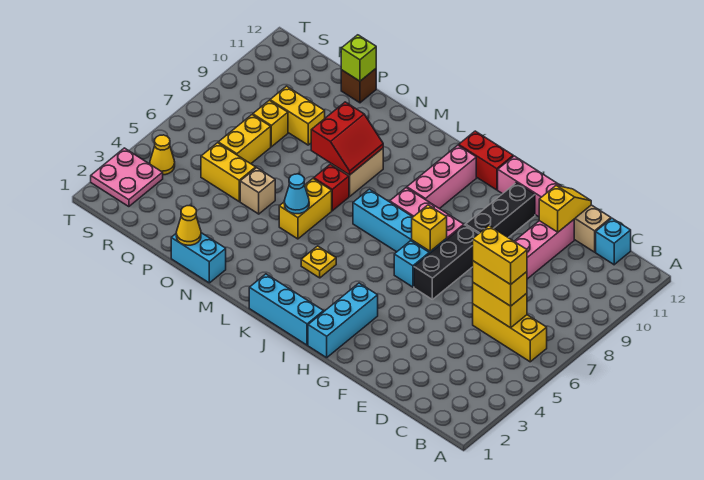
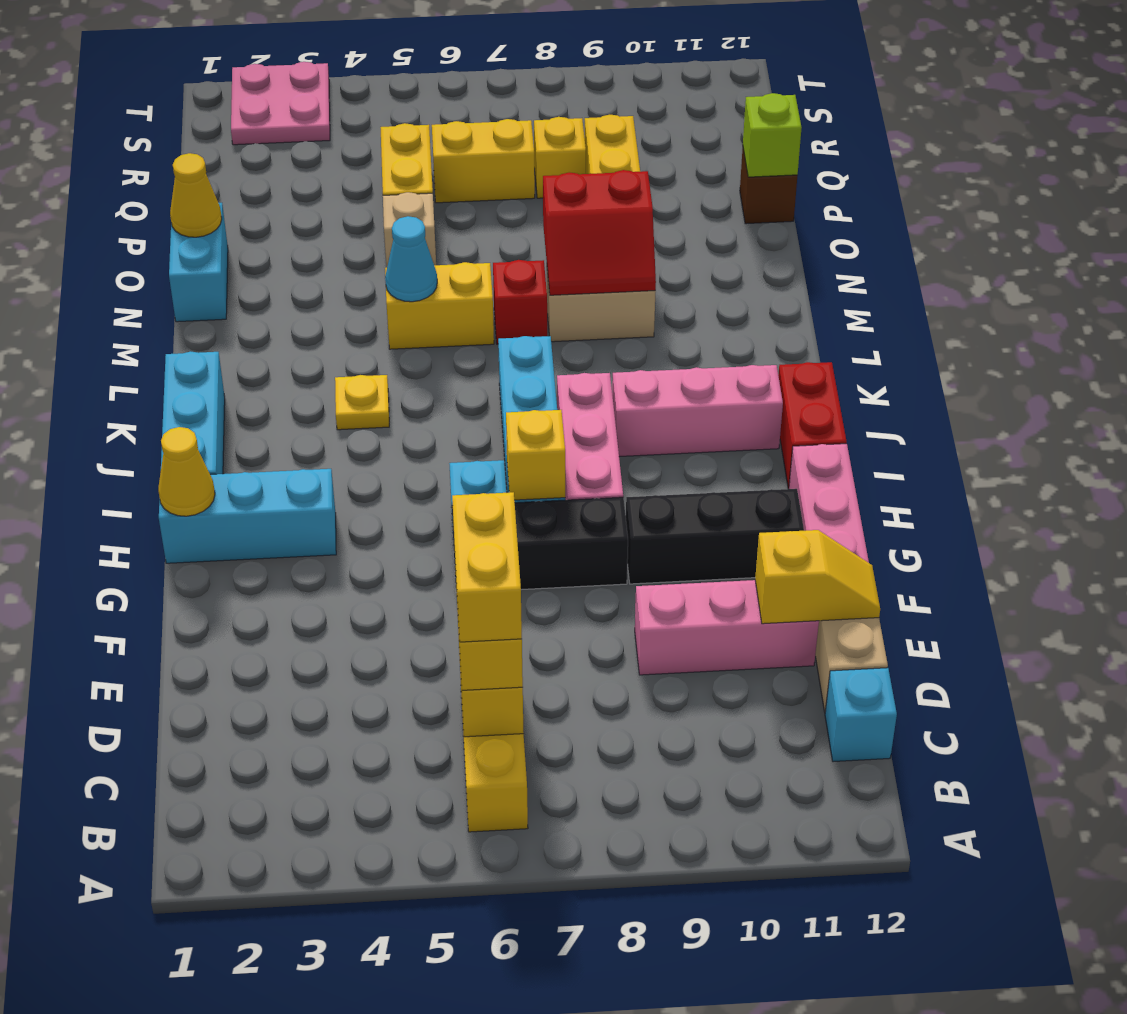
yellow 1x1 cone [150,135,175,175] -> yellow 1x1 cone moved to [158,427,215,516]

